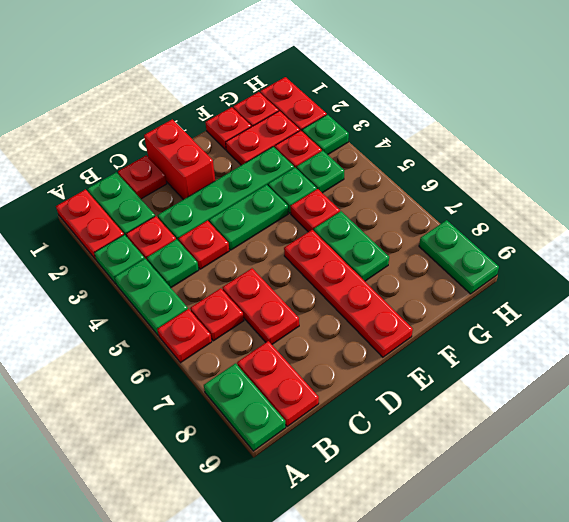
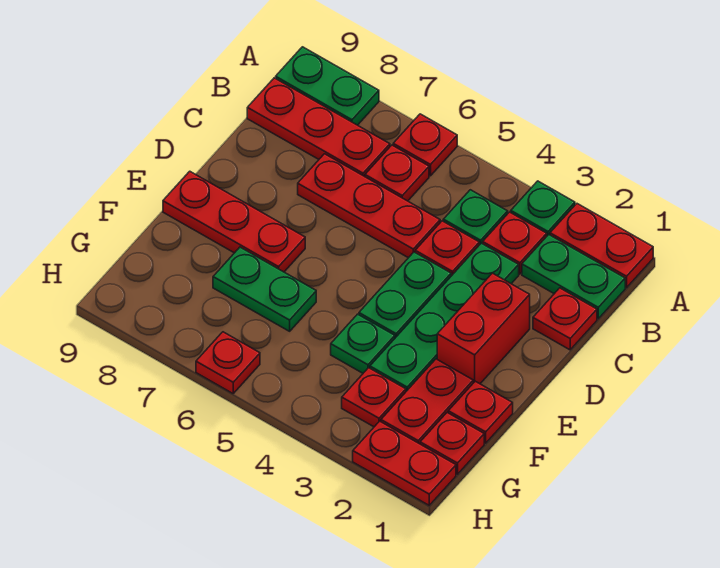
green 1x2 plate [115,259,188,335] -> none
red 1x2 plate [237,341,319,426] -> red 1x3 plate [247,78,390,176]
red 1x2 plate [223,268,299,344] -> red 1x3 plate [298,154,440,258]
red 1x2 brick [144,119,215,200] -> red 1x2 brick turned to [437,273,530,384]
red 1x4 plate [284,230,413,357] -> red 1x3 plate [163,171,305,272]
red 1x1 plate [290,189,340,232] -> red 1x1 plate moved to [196,332,260,393]
green 1x1 plate [296,151,344,193] -> none
green 1x1 plate [302,114,349,155] -> none
green 1x2 plate [419,220,499,294] -> none

